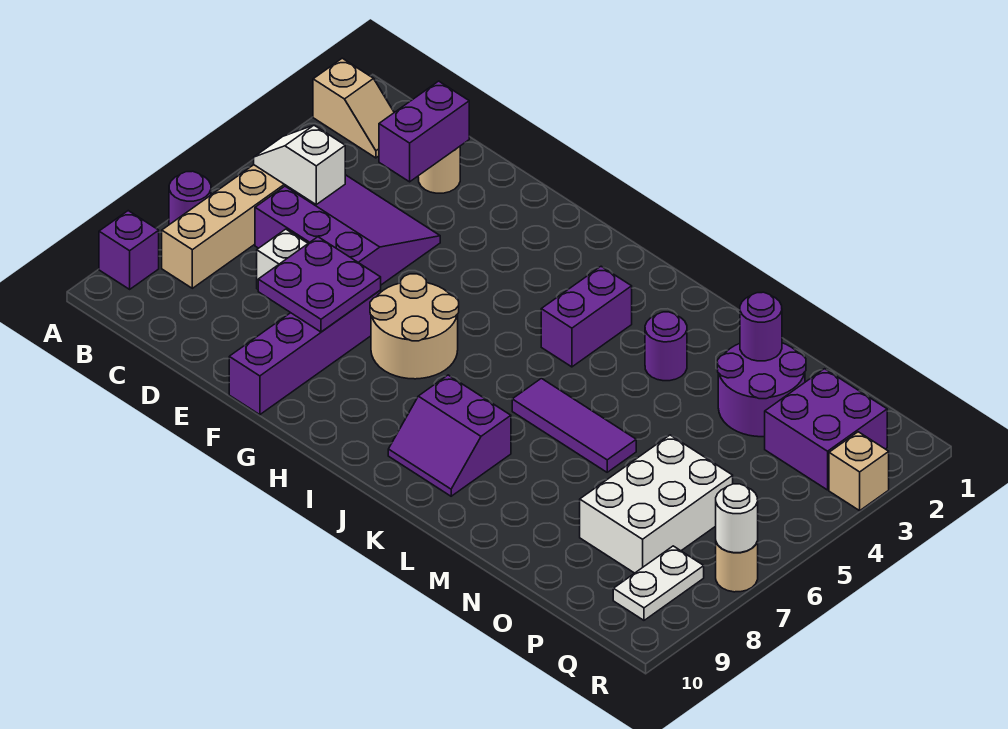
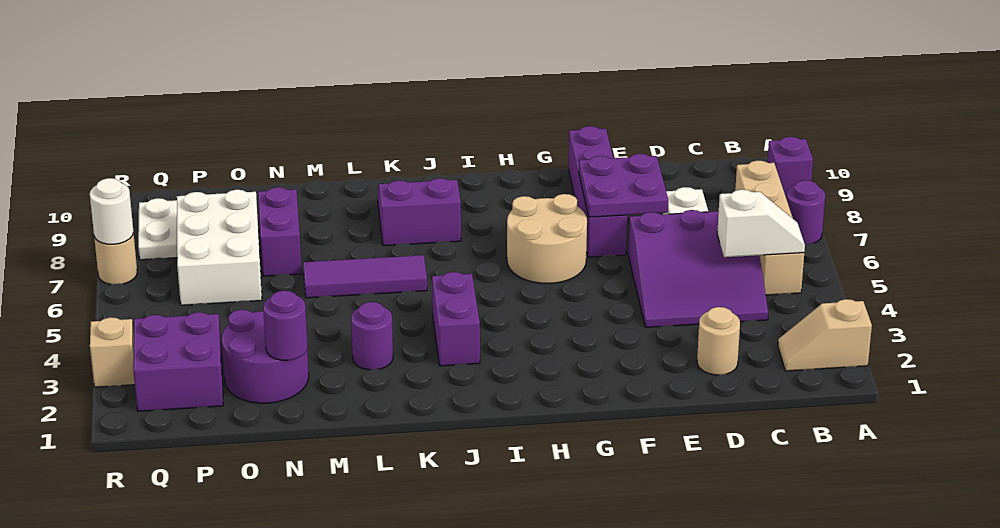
purple 1x2 brick [379,81,469,182] -> purple 1x2 brick moved to [258,187,302,276]

